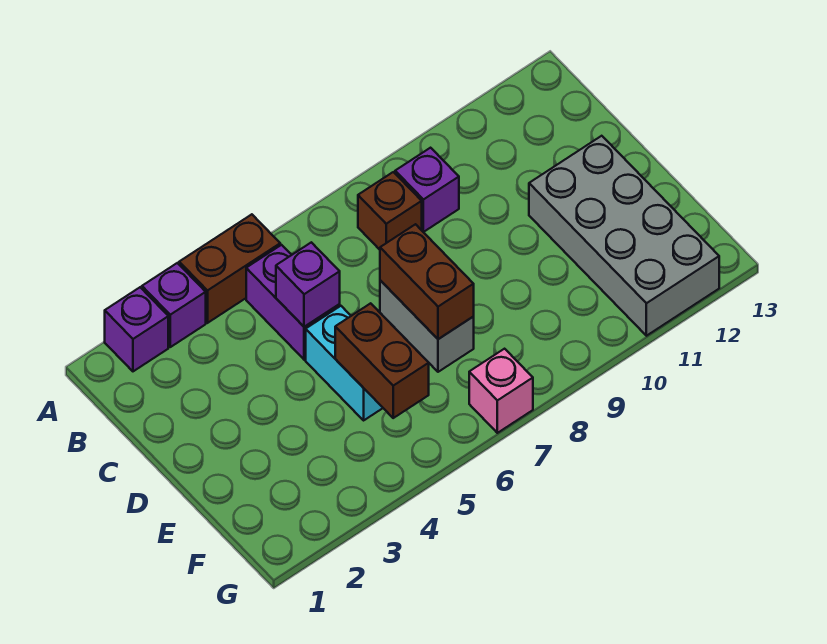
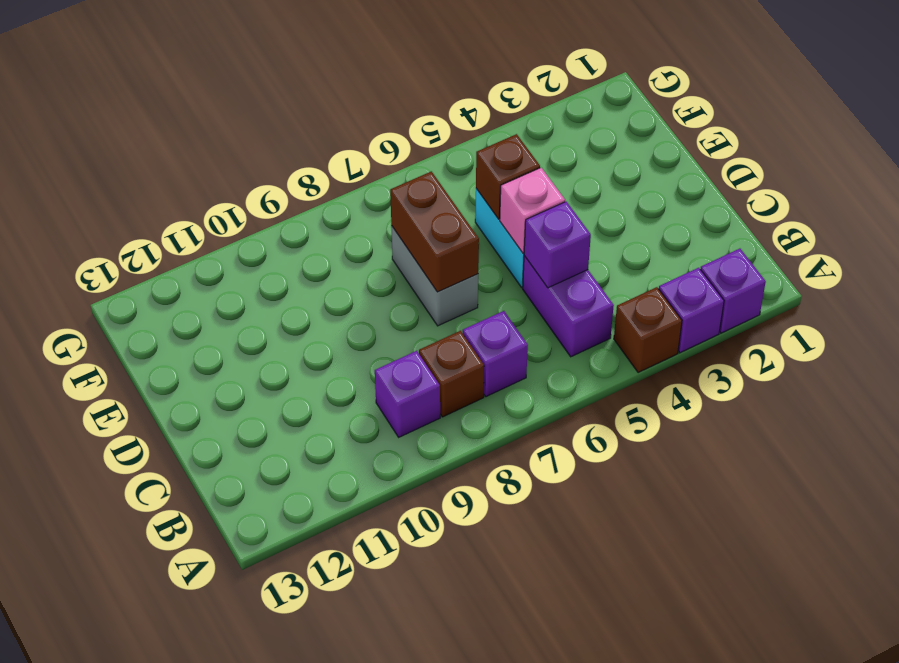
brown 1x2 brick [179,214,280,323] -> brown 1x1 brick [614,287,682,373]
none -> purple 1x1 brick [463,311,528,397]
grey 2x4 brick [529,136,719,336] -> none
brown 1x2 brick [335,303,429,418] -> brown 1x1 brick [476,134,540,219]
pink 1x1 brick [469,349,533,433] -> pink 1x1 brick moved to [500,168,565,253]

